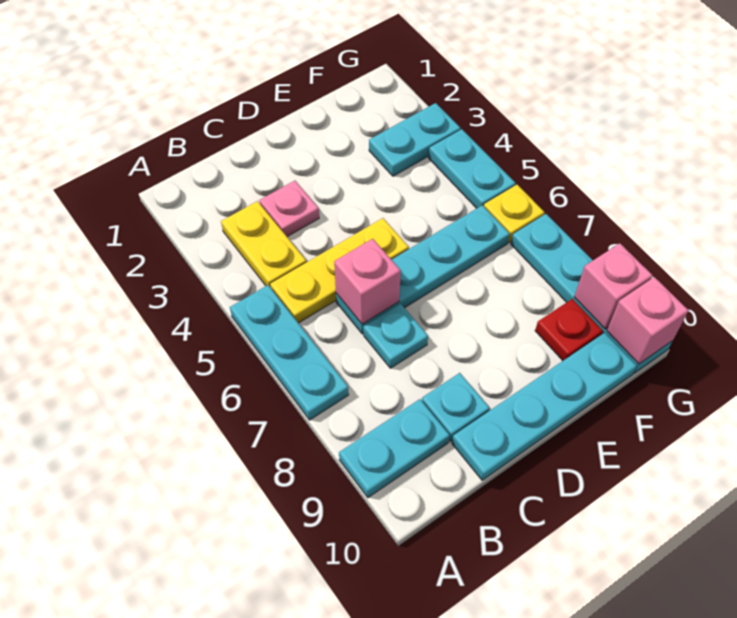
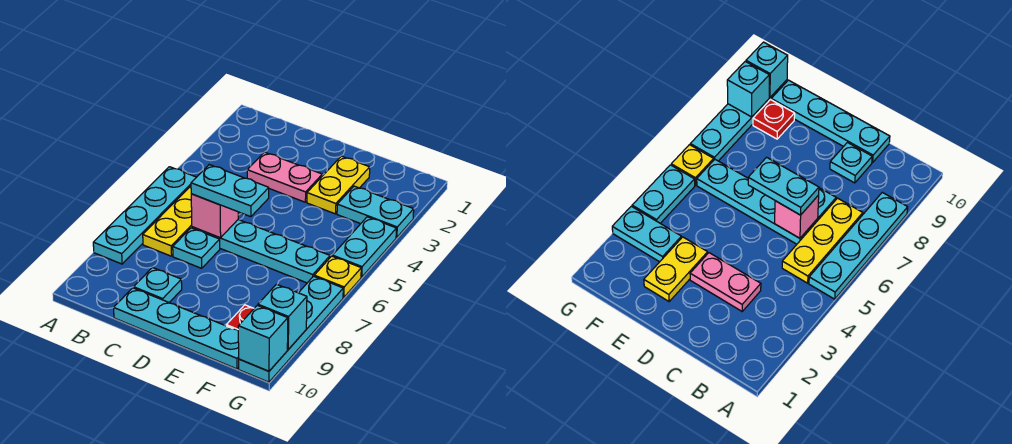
cyan 1x3 plate [230,285,349,420] -> cyan 1x4 plate [93,167,196,264]
cyan 1x2 plate [339,399,450,497] -> cyan 1x2 plate moved to [191,165,269,217]
yellow 1x2 plate [221,201,306,288] -> yellow 1x2 plate moved to [307,156,370,214]
yellow 1x3 plate [270,218,409,323] -> yellow 1x3 plate turned to [143,186,192,256]
pink 1x1 plate [260,181,319,237] -> pink 1x2 plate [247,152,322,202]
pink 1x1 brick [574,243,652,329] -> cyan 1x1 brick [258,284,307,349]
pink 1x1 brick [607,277,689,364] -> cyan 1x1 brick [238,305,288,371]

